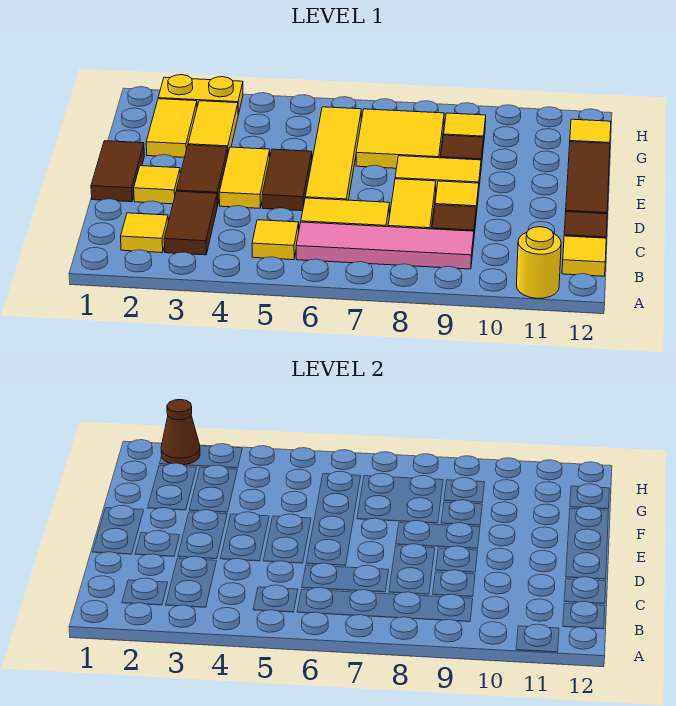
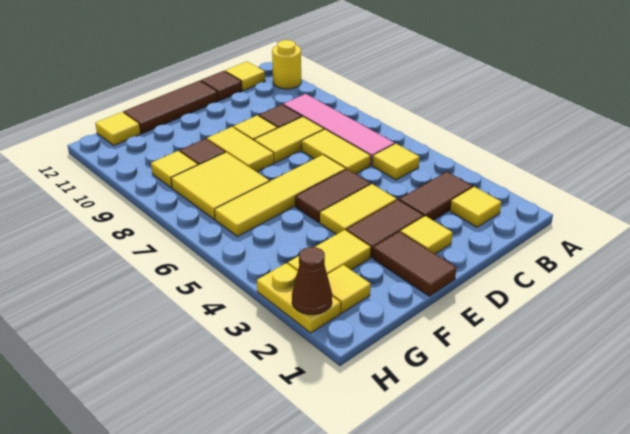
brown 1x2 tile [91,141,144,202] -> brown 1x2 tile turned to [373,232,456,296]
yellow 1x2 tile [146,99,197,157] -> yellow 1x1 tile [327,265,371,313]

